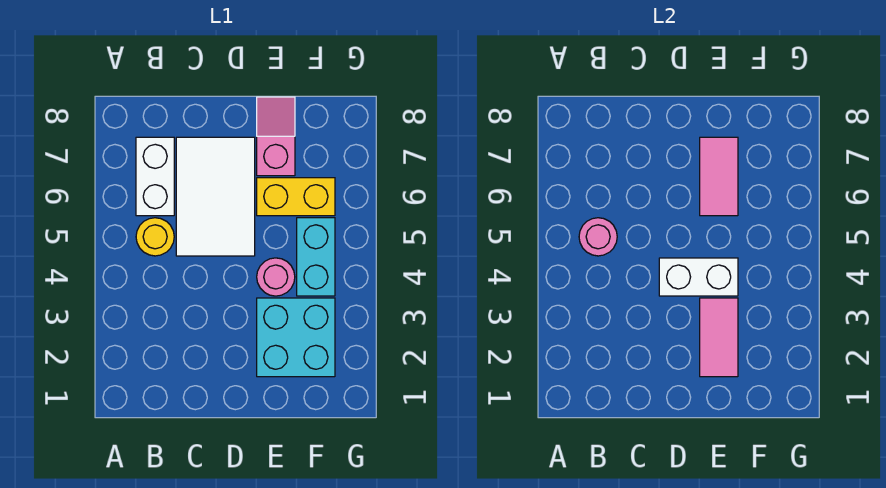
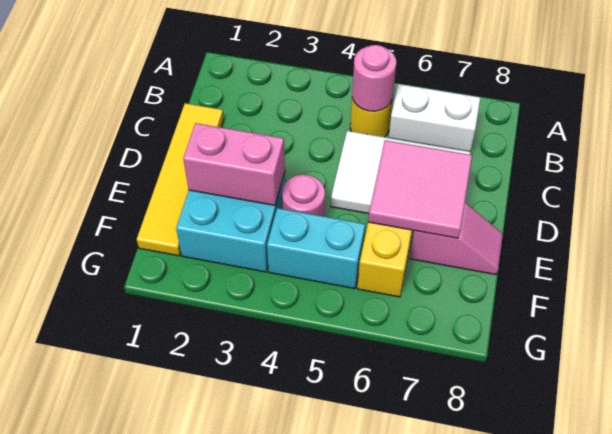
none -> yellow 1x4 tile [137,103,224,256]
white 1x2 brick [659,258,738,296] -> none
pink 1x2 tile [700,298,738,377] -> pink 1x2 brick [183,123,285,205]
pink 1x2 tile [700,137,738,216] -> pink 2x2 tile [368,140,472,238]

